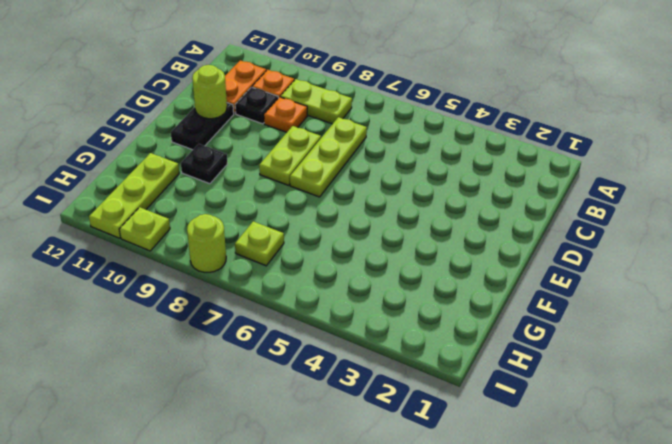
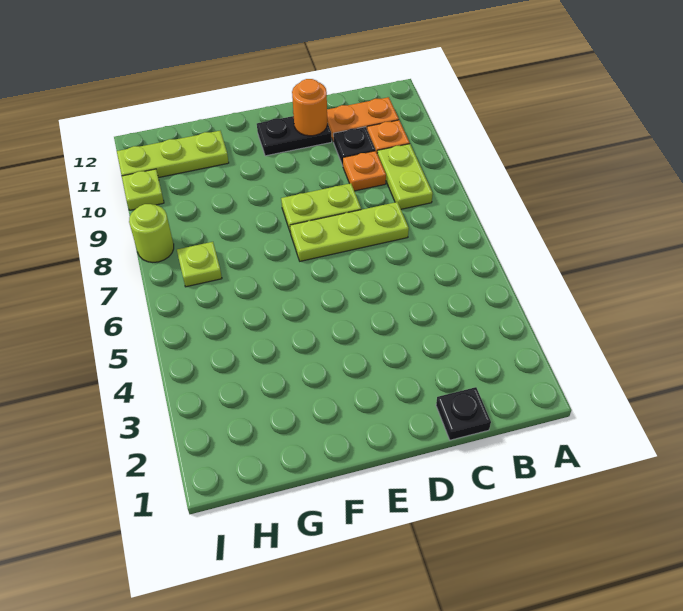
lime 1x1 round brick [192,65,227,119] -> orange 1x1 round brick [292,79,328,136]
black 1x1 plate [181,144,227,184] -> black 1x1 plate moved to [436,387,491,440]

